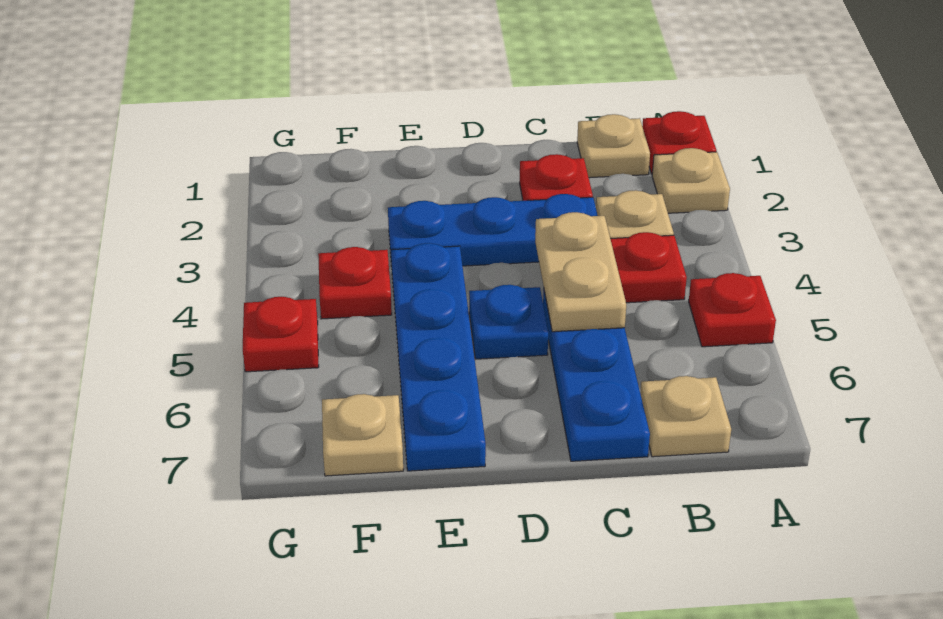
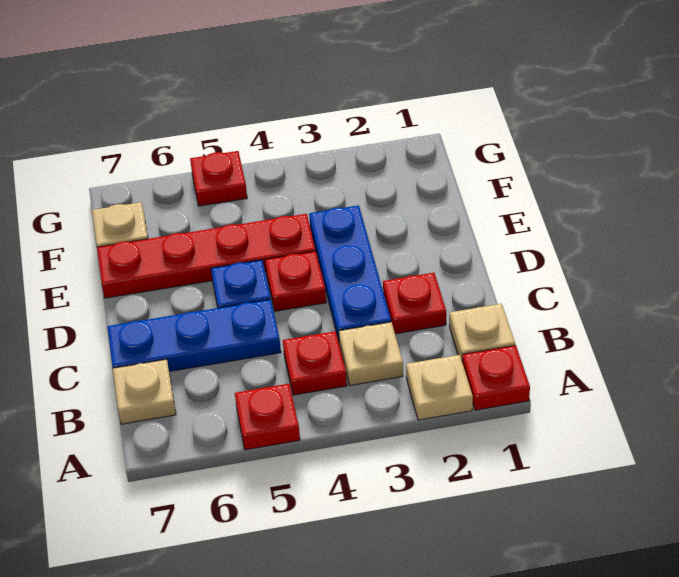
tan 1x2 plate [535,212,626,332] -> none
blue 1x4 plate [391,243,486,471] -> red 1x4 plate [97,214,316,298]
red 1x1 plate [318,247,392,319] -> red 1x1 plate moved to [265,251,326,311]

